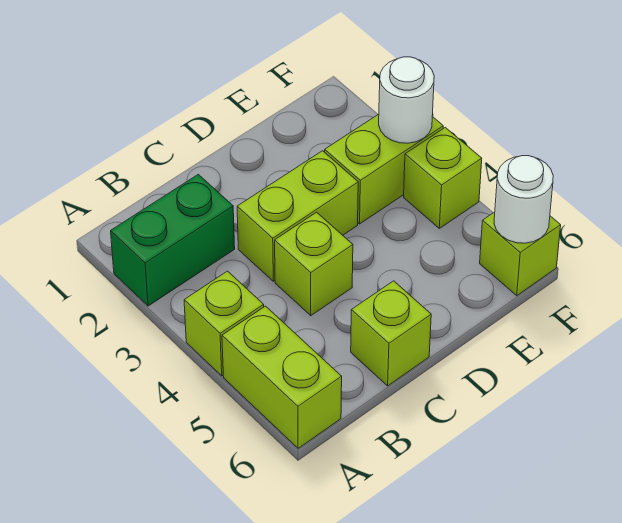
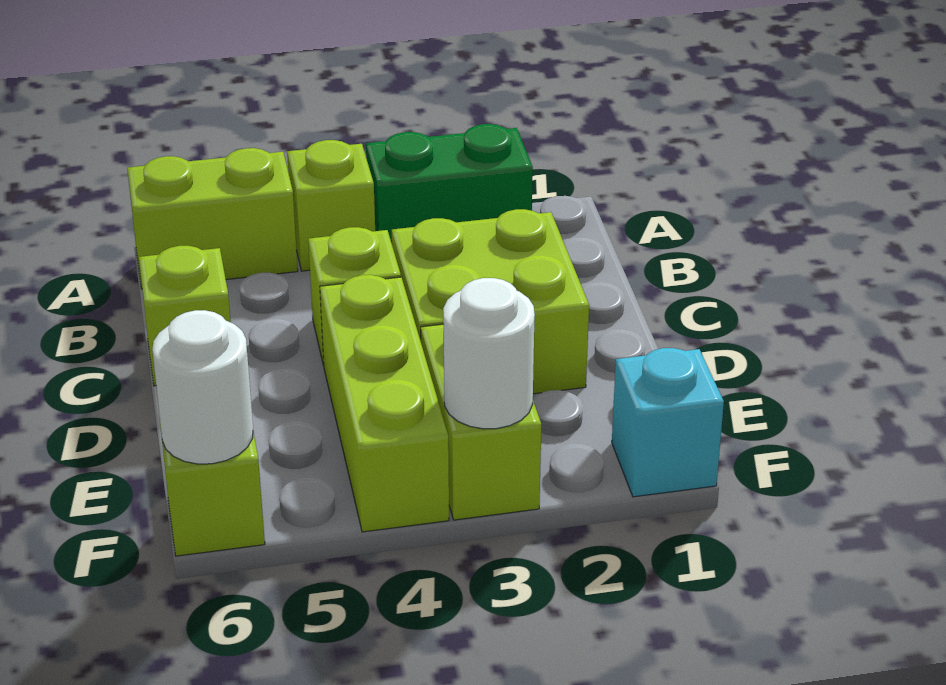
green 1x2 brick [111,174,235,306] -> green 1x2 brick turned to [366,124,533,243]
lime 1x2 brick [237,151,358,281] -> lime 2x2 brick [392,209,589,394]
none -> cyan 1x1 brick [612,348,724,497]
lime 1x1 brick [404,127,482,228] -> lime 1x3 brick [320,275,449,532]

